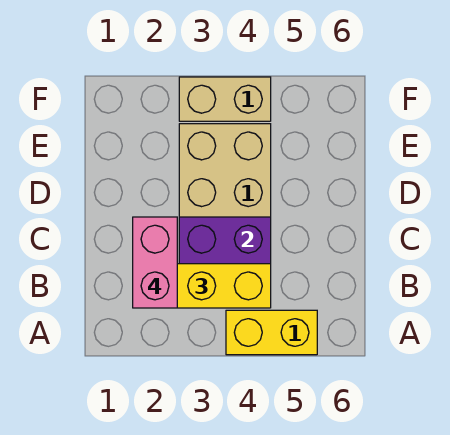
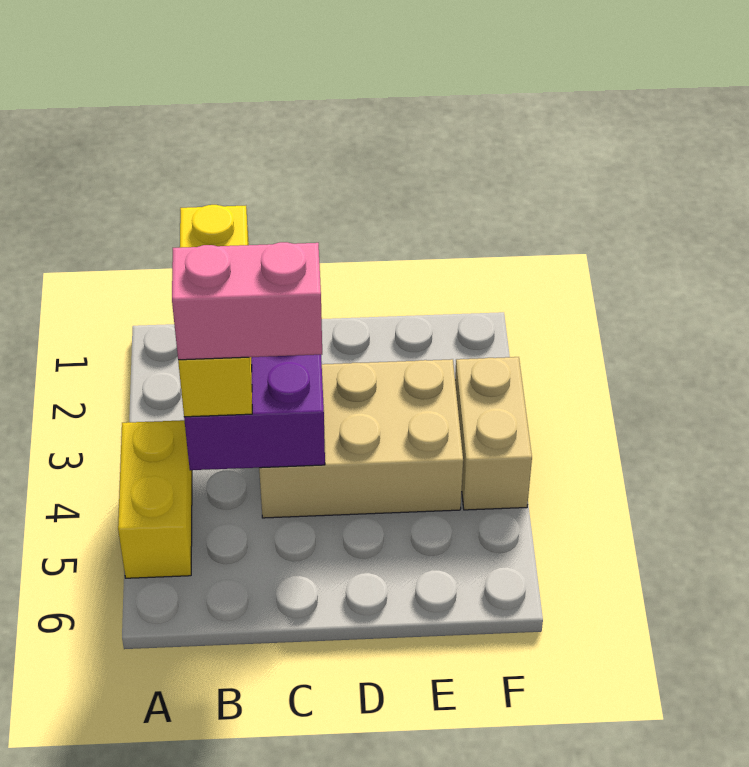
pink 1x2 brick [133,217,177,308] -> pink 1x2 brick moved to [172,242,322,360]

